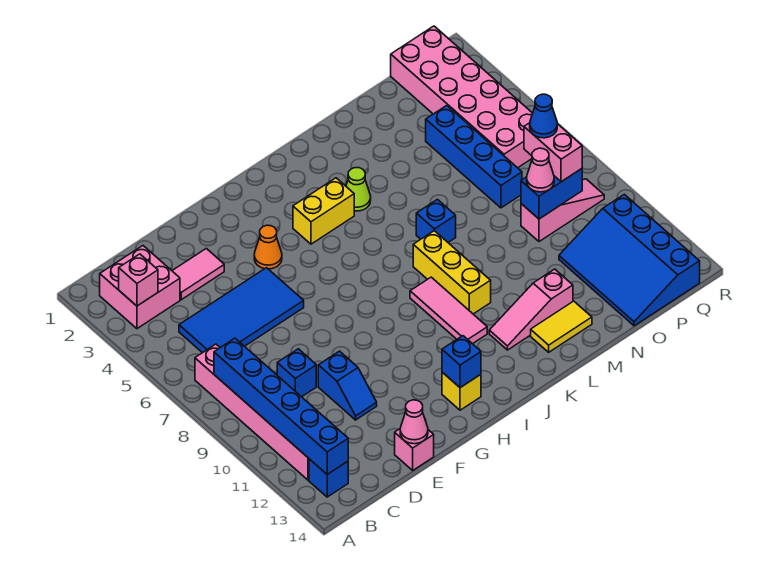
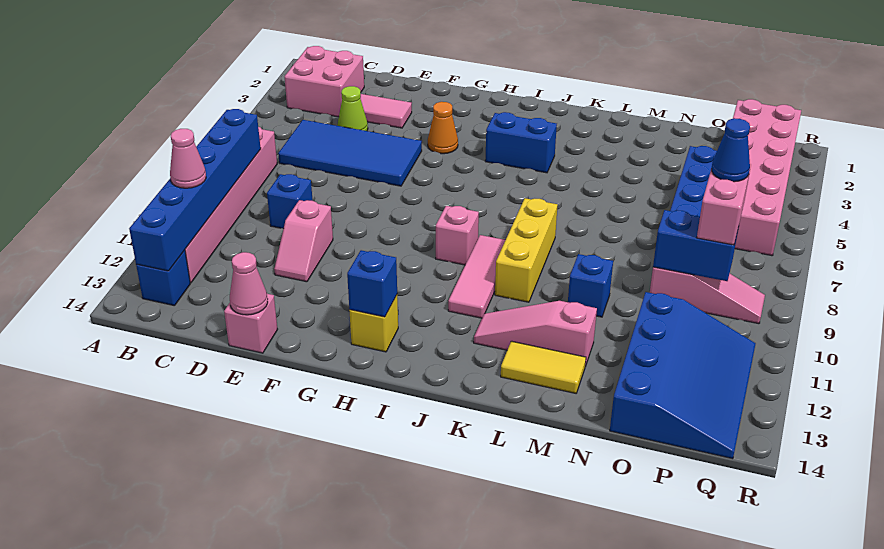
pink 1x1 brick [119,254,158,306] -> pink 1x1 brick moved to [436,206,479,265]
blue 1x2 slope [318,351,377,420] -> pink 1x2 slope [274,200,333,282]
yellow 1x2 brick [293,178,354,244] -> blue 1x2 brick [485,112,557,173]
lime 1x1 cone [346,168,371,211] -> lime 1x1 cone moved to [338,86,368,131]
blue 1x1 brick [416,199,456,242] -> blue 1x1 brick moved to [568,254,613,317]
pink 1x1 cone [527,148,554,192] -> pink 1x1 cone moved to [170,129,206,188]
blue 3x4 slope [559,194,700,326] -> blue 3x4 slope turned to [610,292,756,459]

